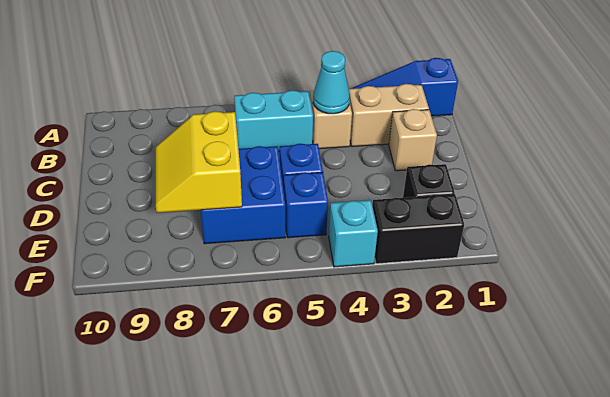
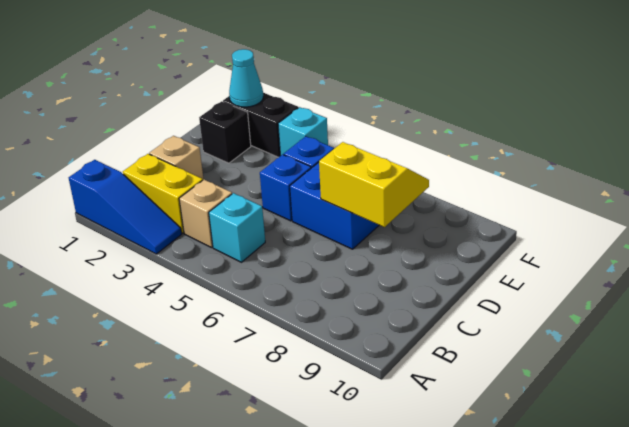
tan 1x2 brick [349,84,429,147] -> yellow 1x2 brick [123,154,203,233]
cyan 1x1 cone [313,51,350,114] -> cyan 1x1 cone moved to [229,49,263,107]
cyan 1x2 brick [234,90,313,151] -> cyan 1x1 brick [209,193,265,262]
yellow 2x2 slope [156,111,242,213] -> yellow 2x2 slope turned to [319,142,429,227]

